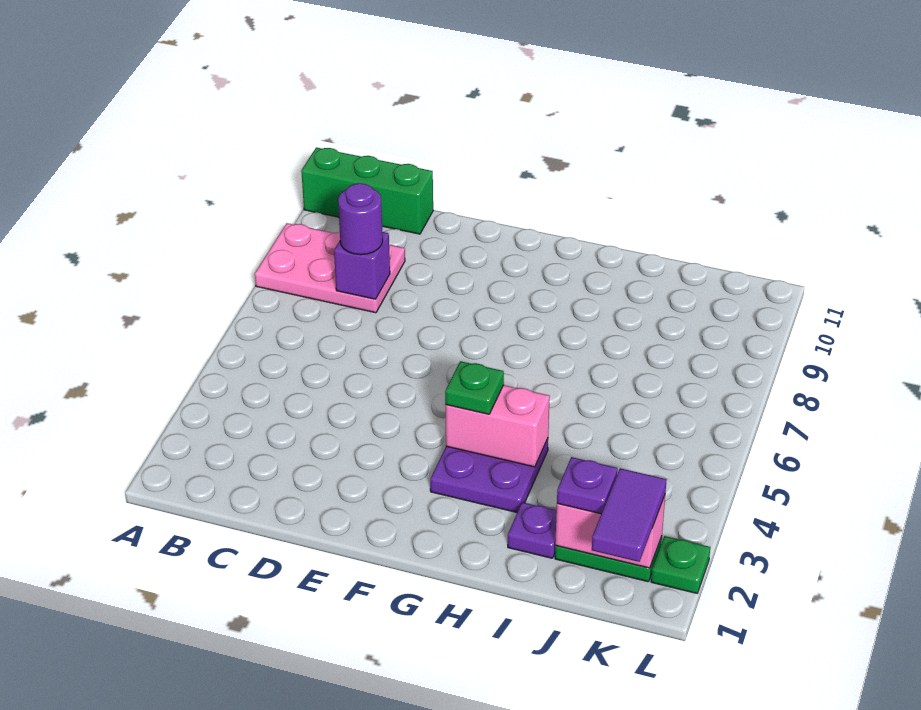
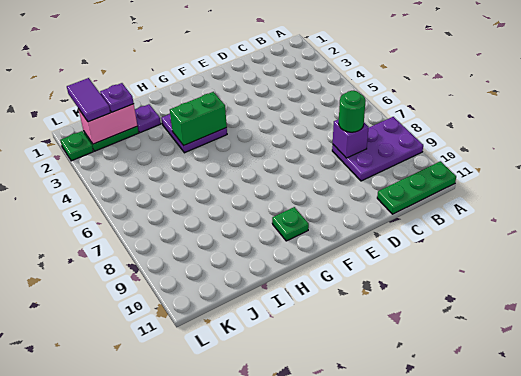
pink 2x3 plate [255,223,405,313] -> purple 2x3 plate [332,117,423,181]
green 1x3 brick [301,147,433,234] -> green 1x3 plate [377,161,456,214]
purple 1x1 round brick [338,183,383,255] -> green 1x1 round brick [339,91,366,132]
pink 1x2 brick [445,385,550,467] -> green 1x2 brick [170,92,227,145]
green 1x1 plate [445,361,504,414] -> green 1x1 plate moved to [272,207,309,241]

